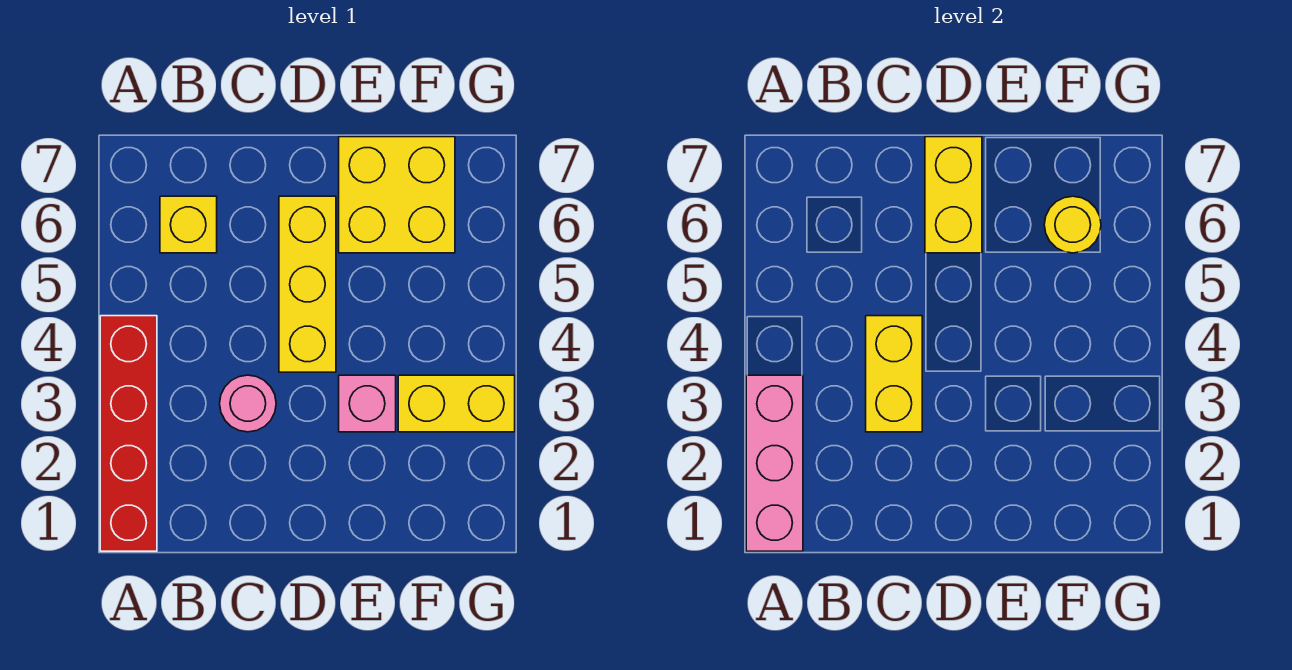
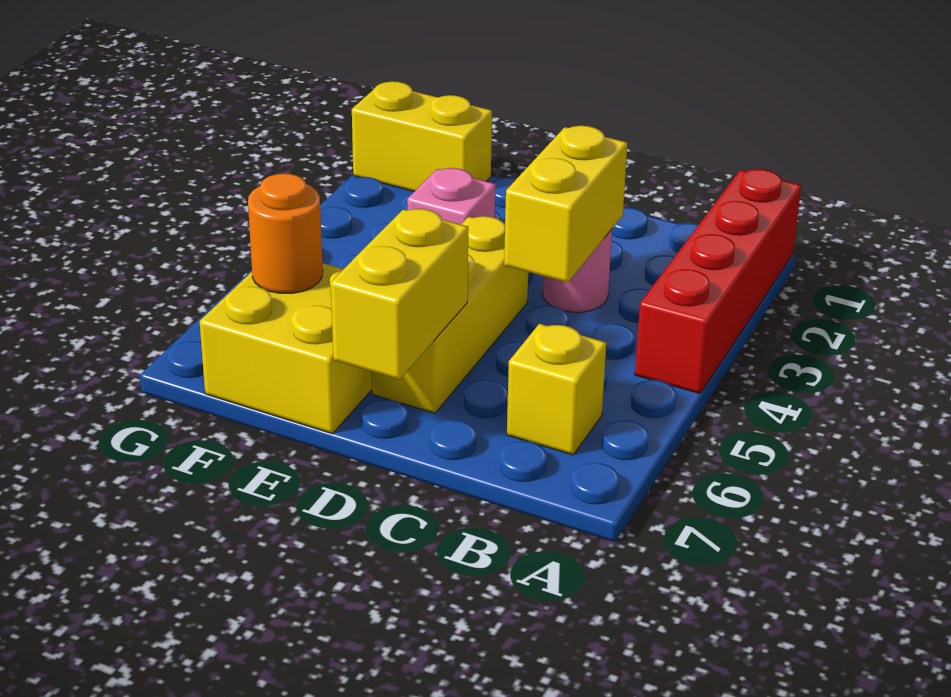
pink 1x3 brick [746,375,803,551] -> none
yellow 1x2 brick [398,375,515,432] -> yellow 1x2 brick moved to [352,81,492,192]
yellow 1x1 round brick [1044,196,1101,253] -> orange 1x1 round brick [248,173,323,293]

